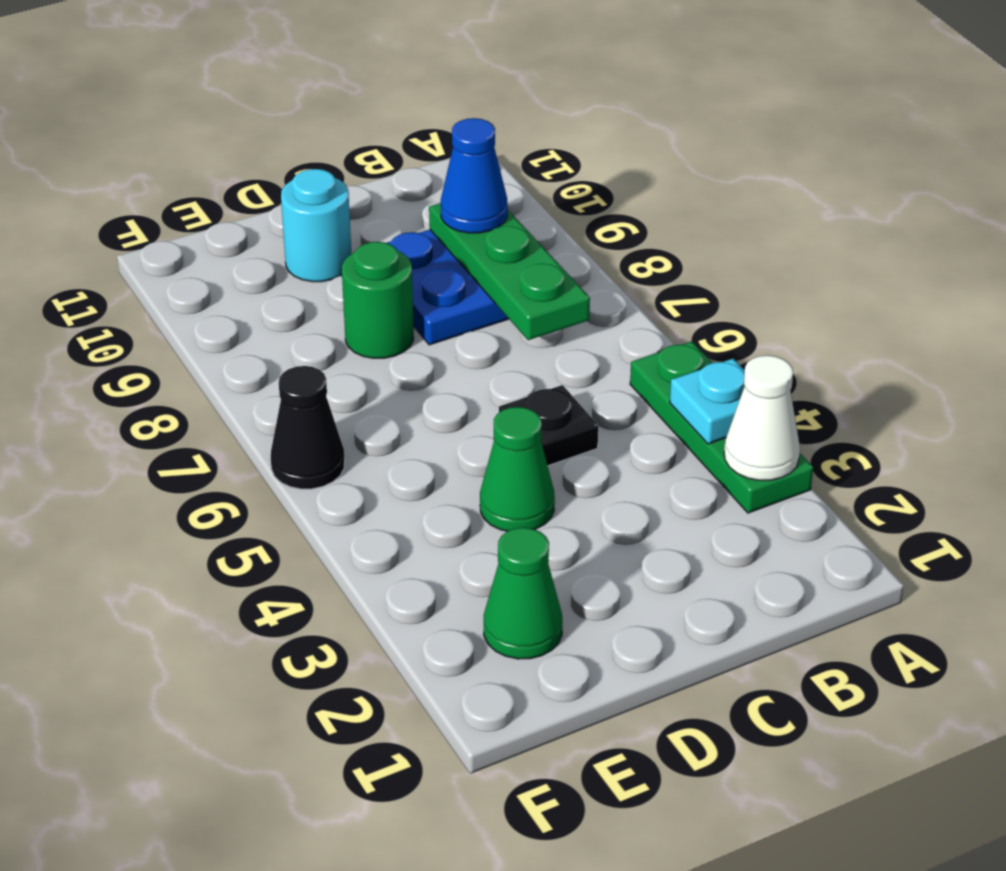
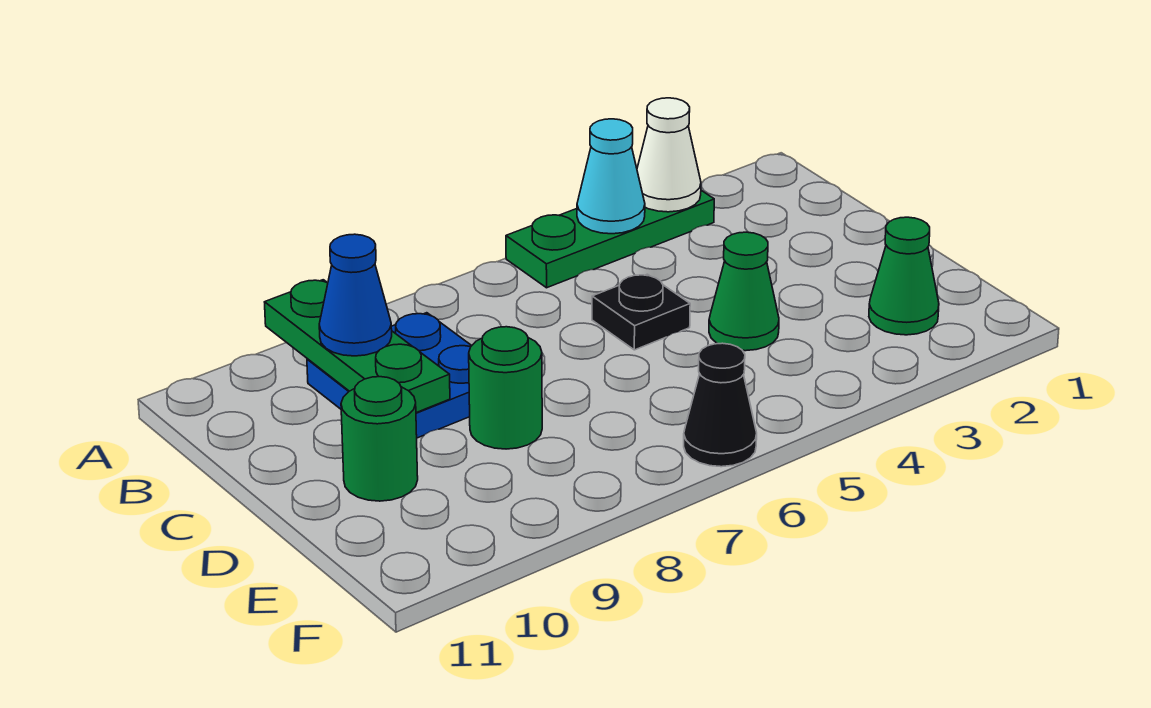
cyan 1x1 plate [670,359,745,444] -> cyan 1x1 cone [577,119,645,234]
green 1x3 plate [429,203,590,340] -> green 1x3 plate turned to [265,280,450,413]
cyan 1x1 round brick [281,169,351,282] -> green 1x1 round brick [341,377,418,501]

